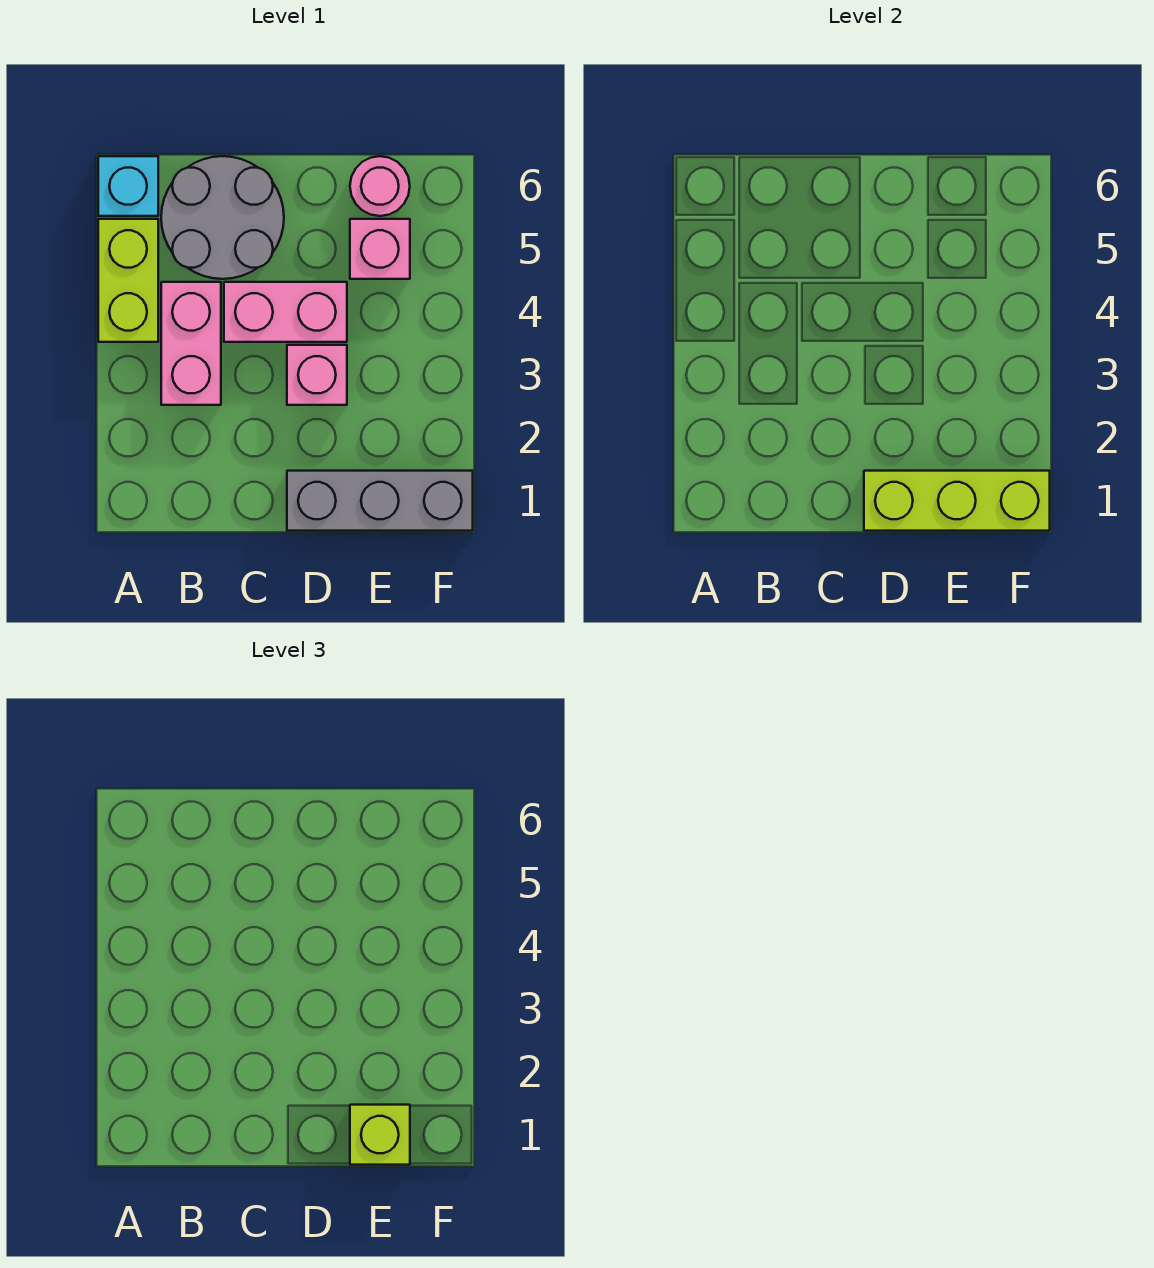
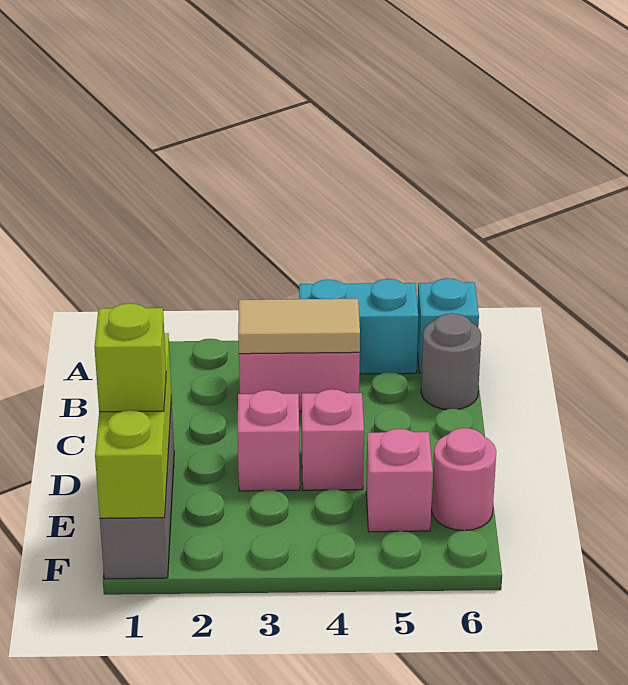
lime 1x2 brick [98,219,158,342] -> cyan 1x2 brick [299,279,418,374]
none -> tan 1x2 tile [238,299,360,354]
grey 2x2 round brick [161,156,284,279] -> grey 1x1 round brick [421,313,481,410]
pink 1x2 brick [224,282,347,342] -> pink 1x1 brick [302,389,364,490]

